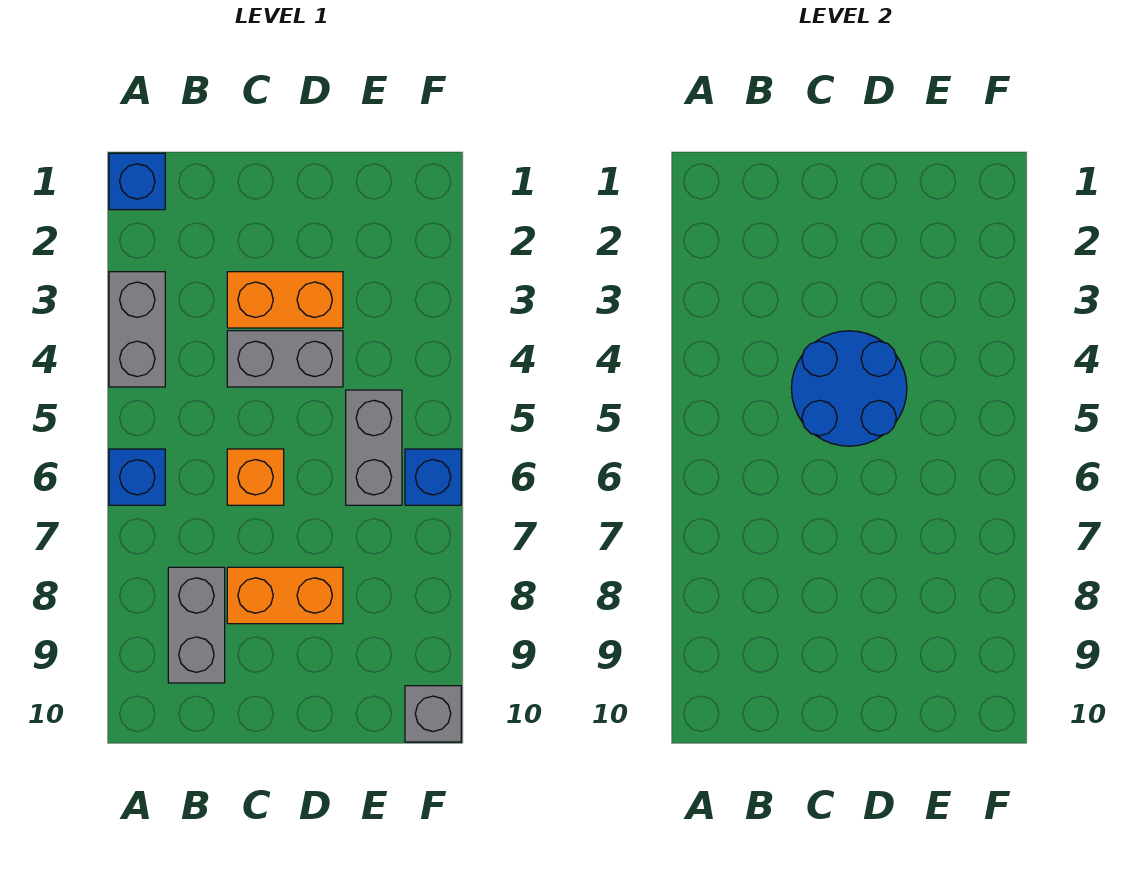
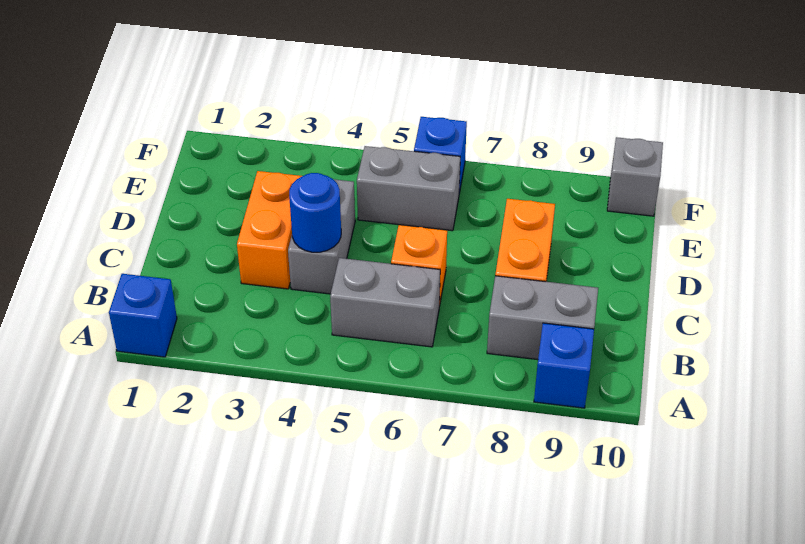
grey 1x2 brick [109,272,165,387] -> grey 1x2 brick moved to [330,258,440,347]
blue 1x1 brick [109,449,165,505] -> blue 1x1 brick moved to [534,323,594,408]
blue 2x2 round brick [791,331,907,446] -> blue 1x1 round brick [289,173,341,252]

